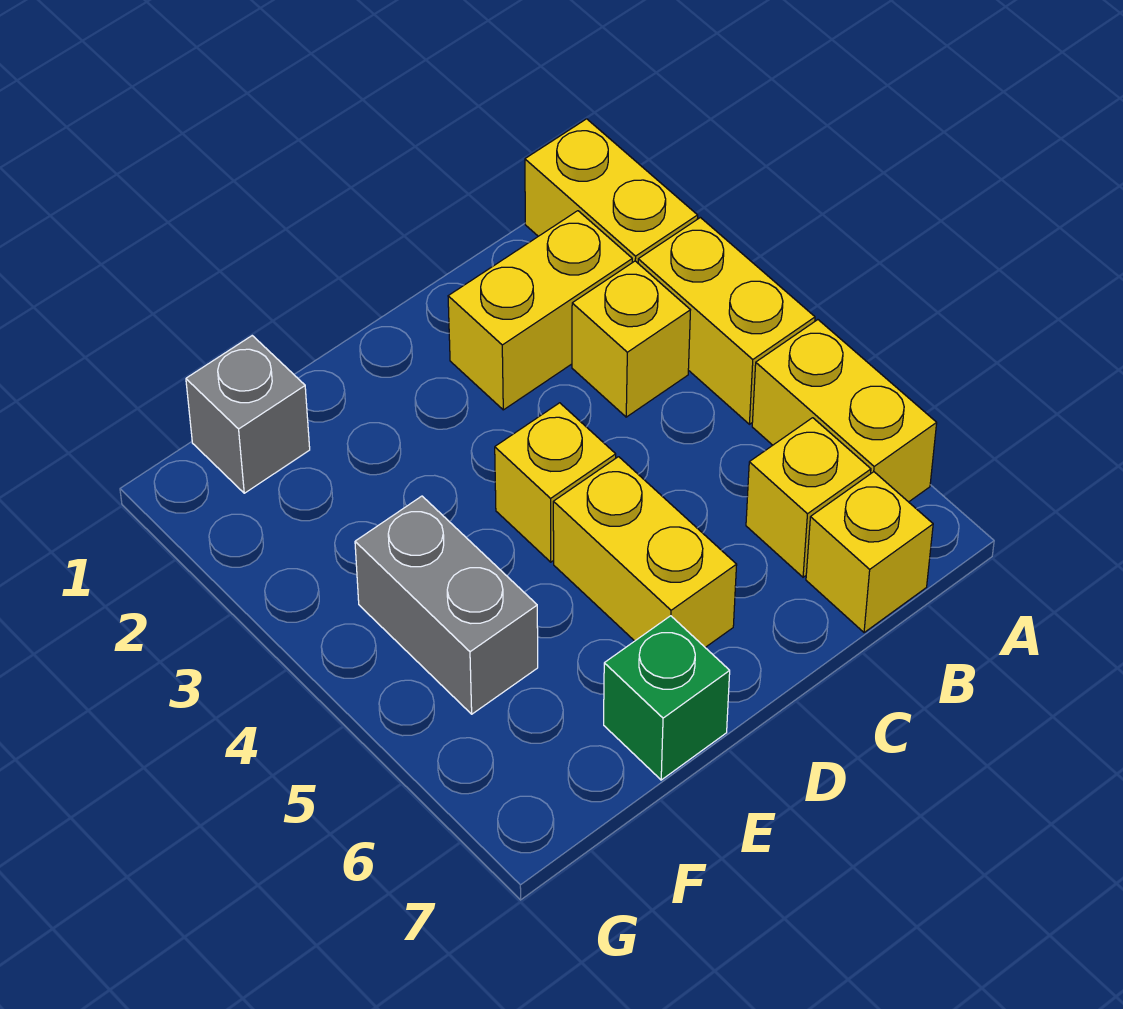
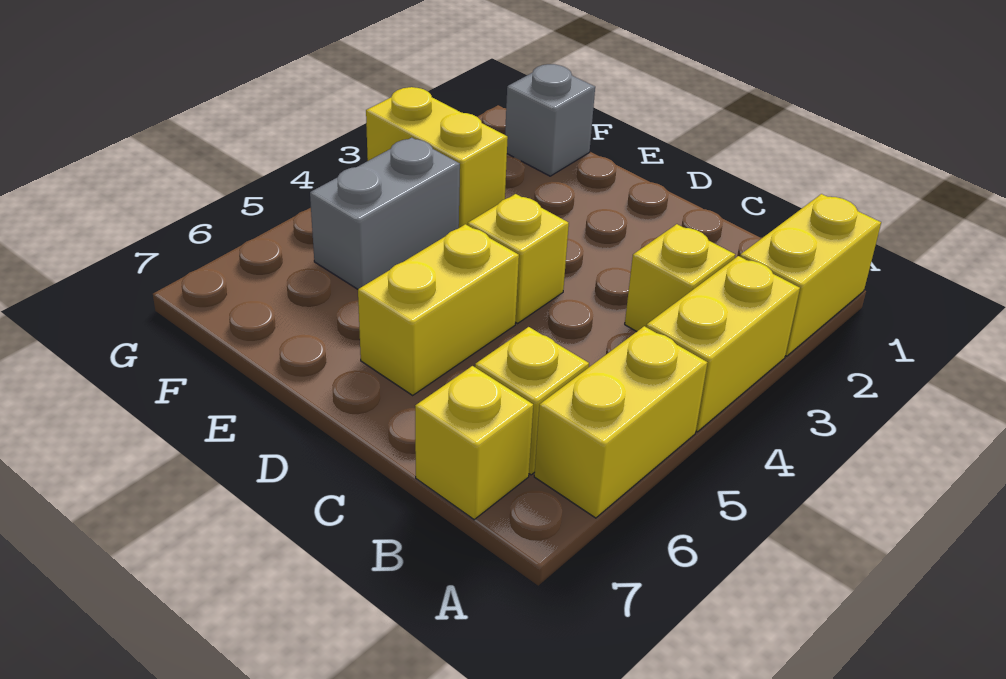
yellow 1x2 brick [448,211,632,410] -> yellow 1x2 brick moved to [366,87,508,228]
green 1x1 brick [604,616,730,780] -> none

